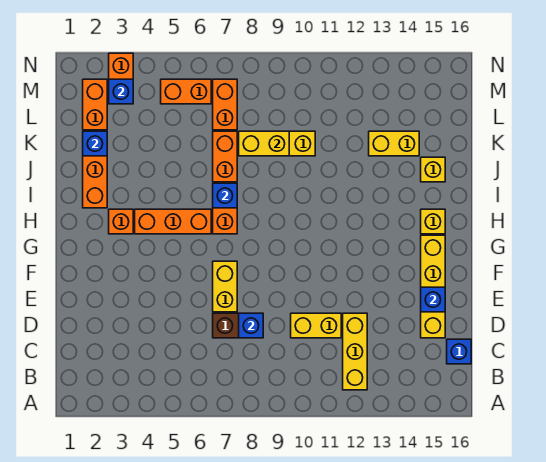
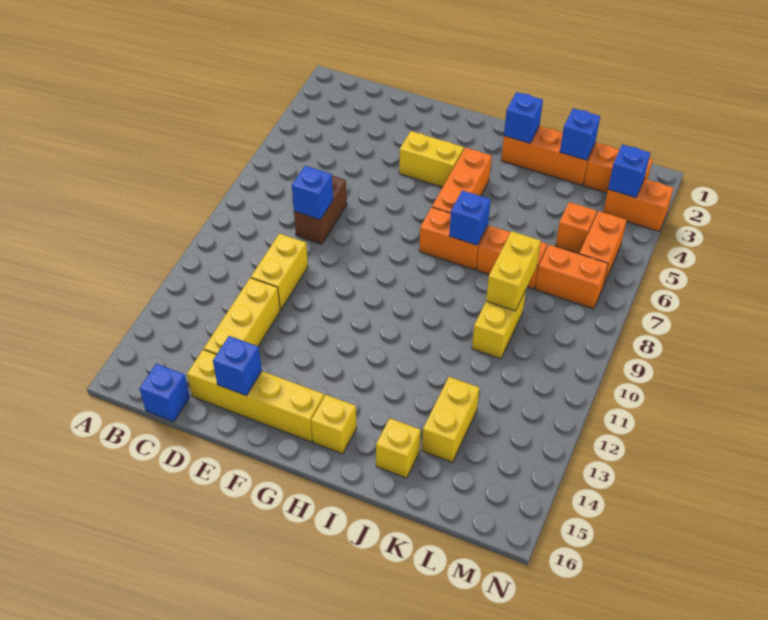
yellow 1x3 brick [343,313,367,390] -> yellow 1x3 brick turned to [204,278,280,354]
yellow 1x2 brick [213,261,237,312] -> yellow 1x2 brick moved to [399,131,464,187]
orange 1x1 brick [109,209,133,234] -> orange 1x1 brick moved to [556,202,597,254]
none -> blue 1x1 brick [504,92,543,143]

